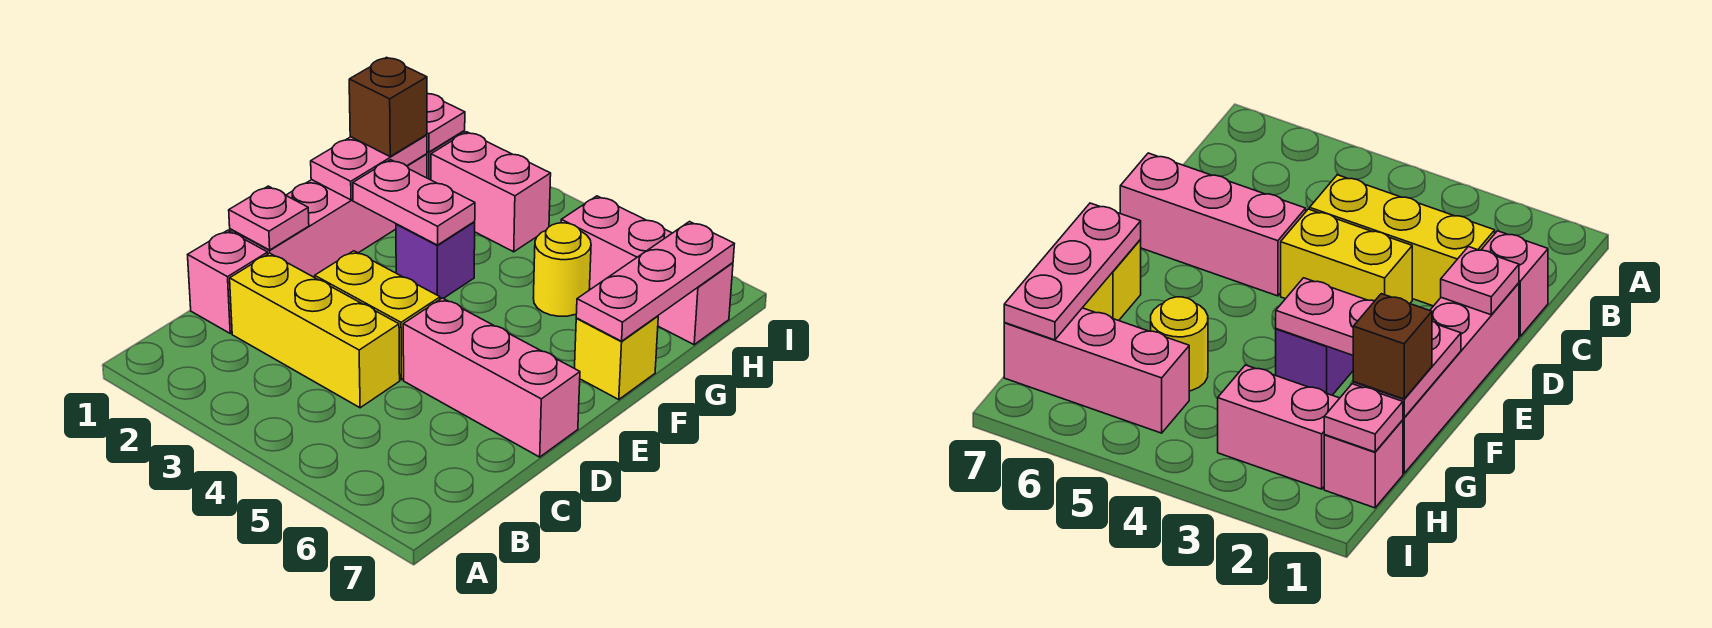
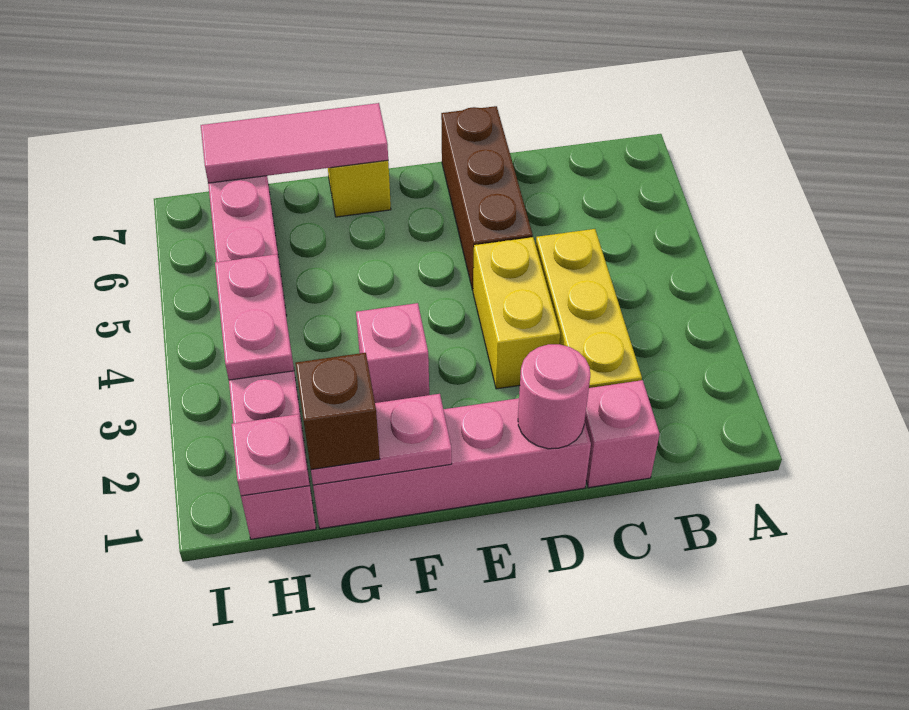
pink 1x1 plate [229,186,309,250] -> pink 1x1 round brick [518,344,590,449]
pink 1x3 brick [403,298,580,457] -> brown 1x3 brick [441,106,533,290]
pink 1x2 plate [353,160,475,245] -> pink 1x2 plate moved to [215,254,294,380]
purple 1x1 brick [396,222,475,299] -> pink 1x1 brick [356,303,429,403]
pink 1x3 plate [576,222,734,341] -> pink 1x3 tile [201,103,388,183]
yellow 1x1 round brick [533,223,591,316] -> none

